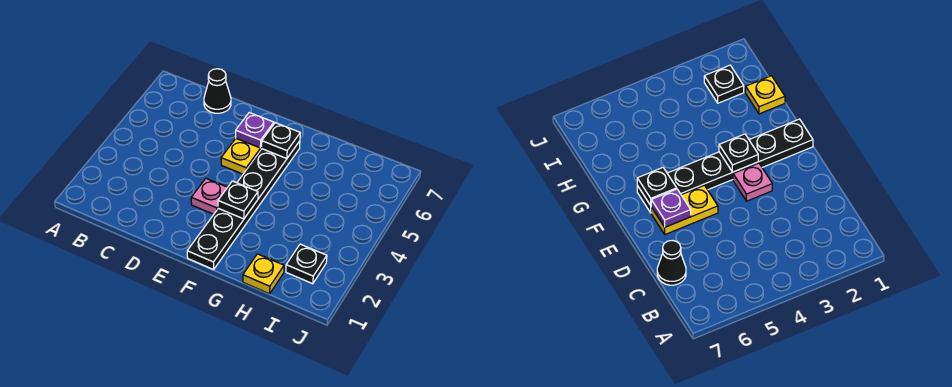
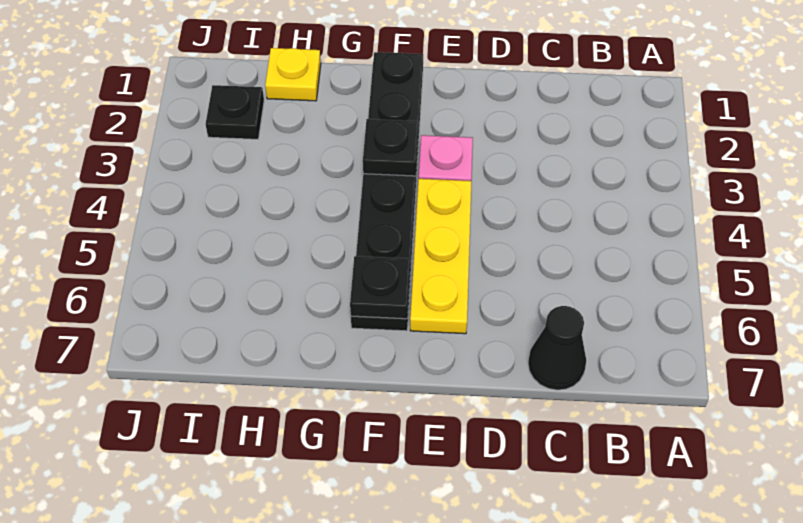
yellow 1x2 plate [221,139,262,174] -> yellow 1x3 plate [410,179,471,334]
purple 1x1 plate [236,113,274,148] -> none

